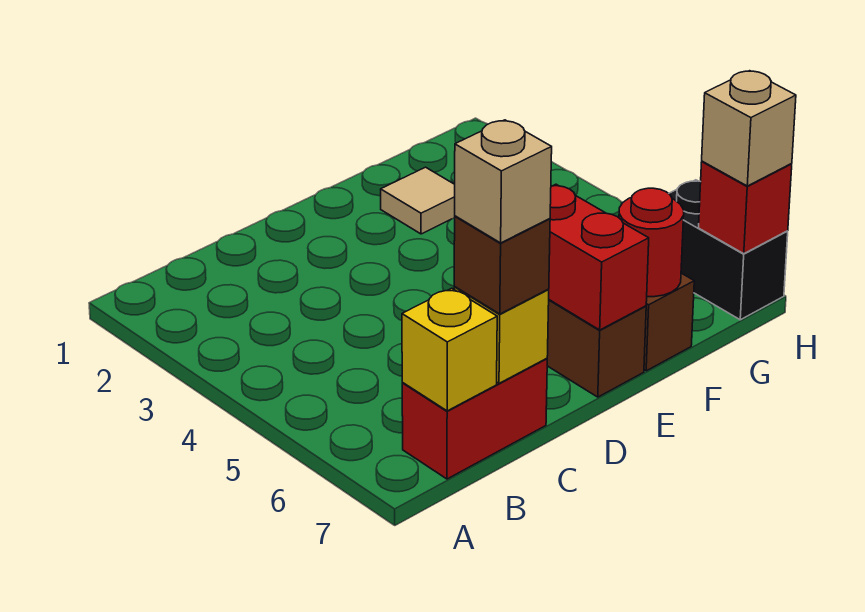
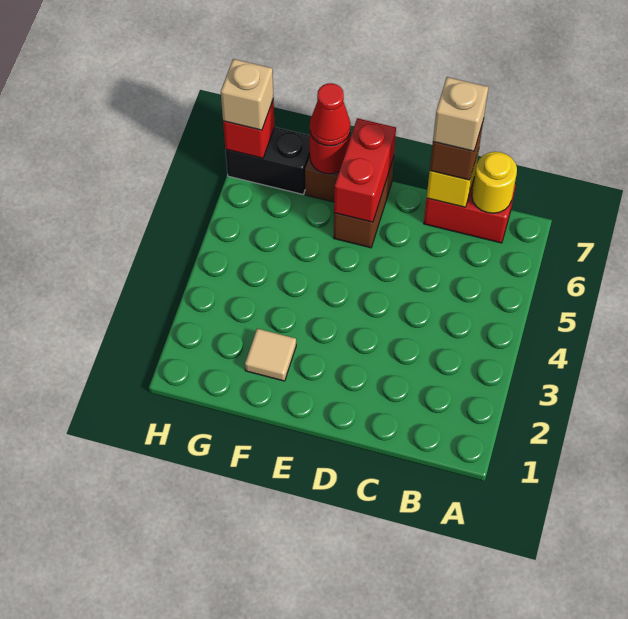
yellow 1x1 brick [402,288,497,411] -> yellow 1x1 round brick [472,152,517,213]
none -> red 1x1 cone [310,83,351,146]
black 1x2 brick [669,180,788,320] -> black 1x2 brick turned to [226,127,310,194]

